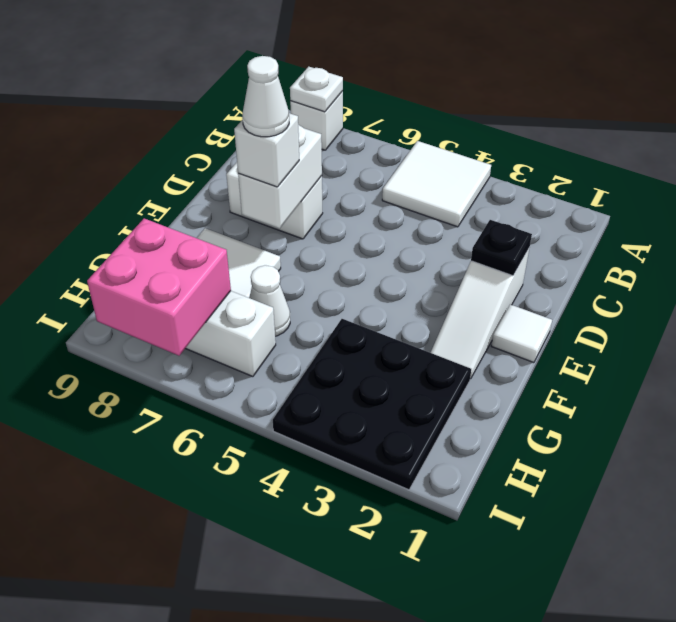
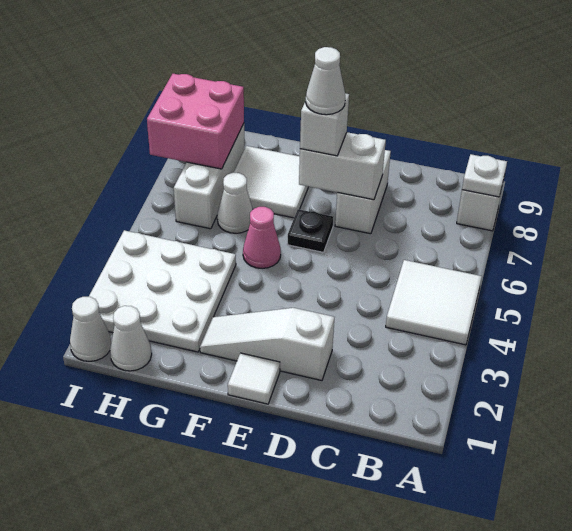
black 1x1 plate [471,220,532,276] -> black 1x1 plate moved to [287,209,333,252]
none -> pink 1x1 cone [243,207,281,268]
black 3x3 plate [273,319,471,490] -> white 3x3 plate [89,230,236,352]
none -> white 1x1 cone [110,306,152,371]
none -> white 1x1 cone [70,297,111,361]

